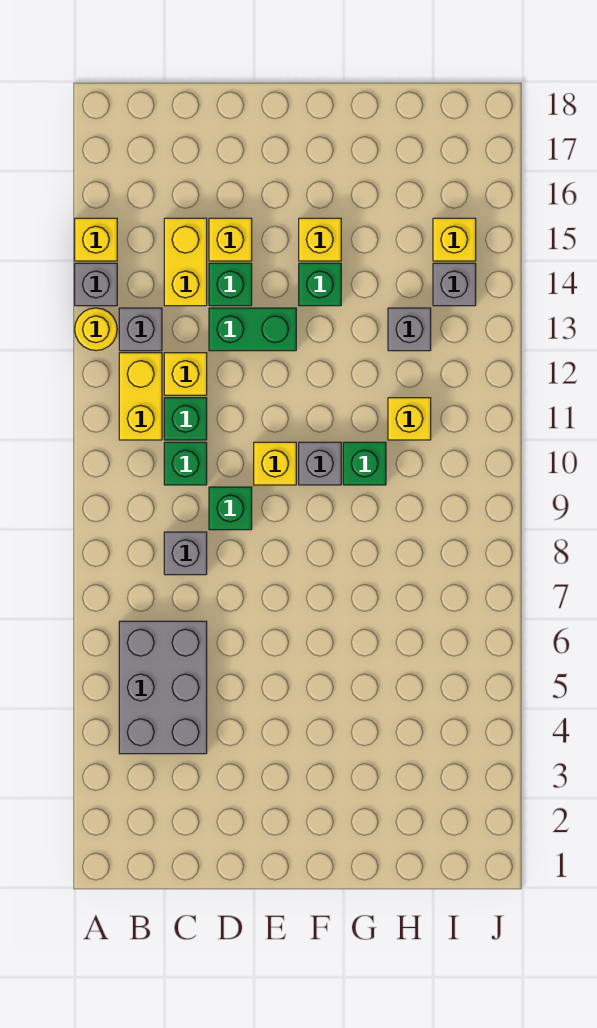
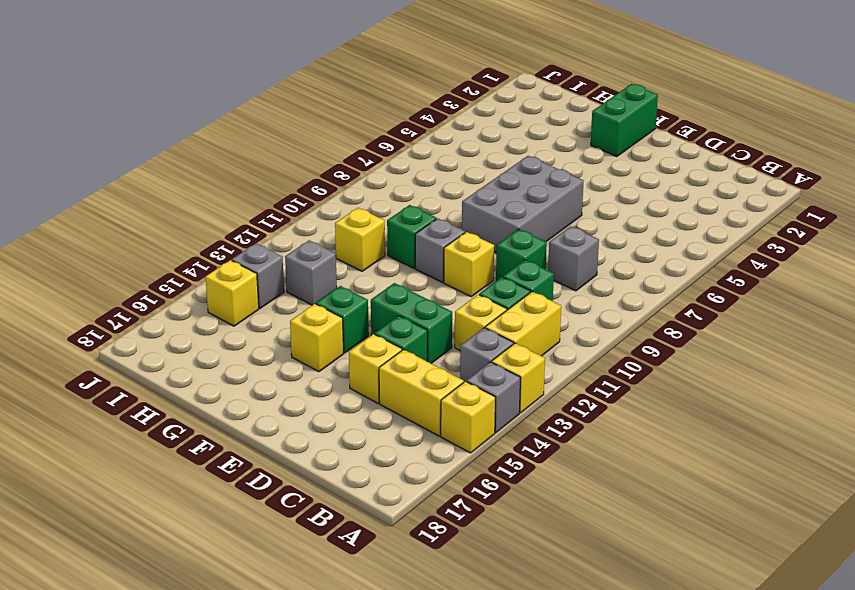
yellow 1x1 round brick [75,308,117,351] -> yellow 1x1 brick [492,343,545,413]
grey 2x3 brick [119,621,207,754] -> grey 2x3 brick moved to [462,156,584,253]
yellow 1x2 brick [164,218,207,306] -> yellow 1x2 brick turned to [379,349,464,436]
none -> green 1x2 brick [591,84,658,157]

